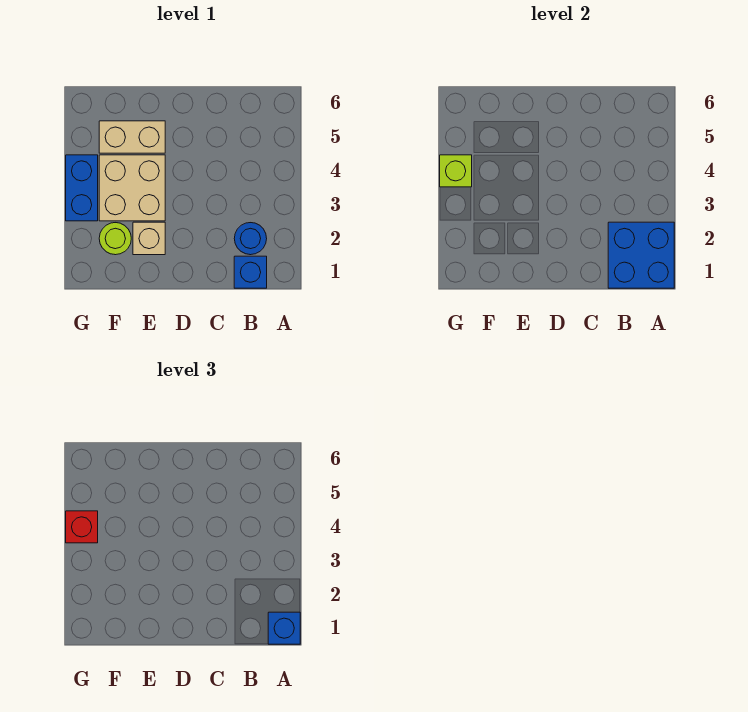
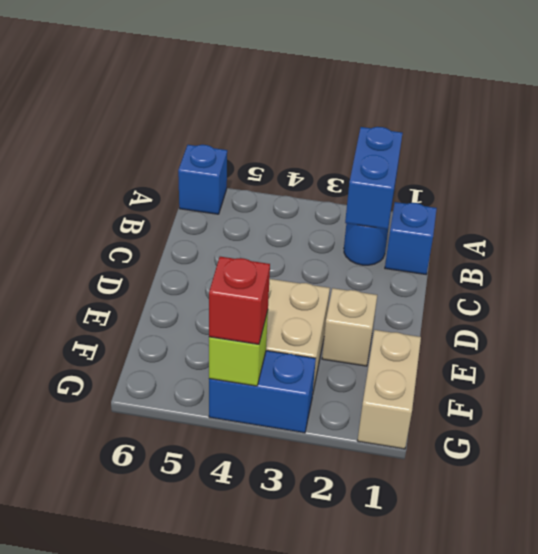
blue 2x2 brick [608,222,674,288] -> blue 1x2 brick [345,127,402,229]
blue 1x1 brick [268,612,300,644] -> blue 1x1 brick moved to [178,145,227,214]
tan 1x2 brick [99,121,165,153] -> tan 1x2 brick moved to [357,330,421,449]
lime 1x1 round brick [99,223,131,255] -> none

